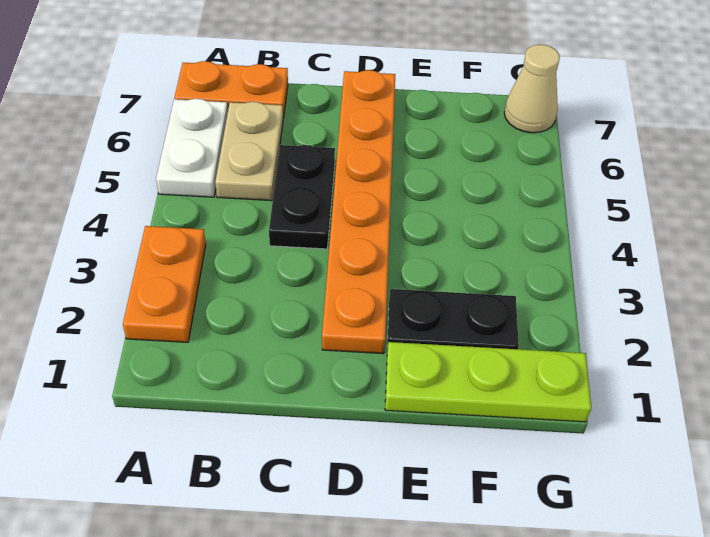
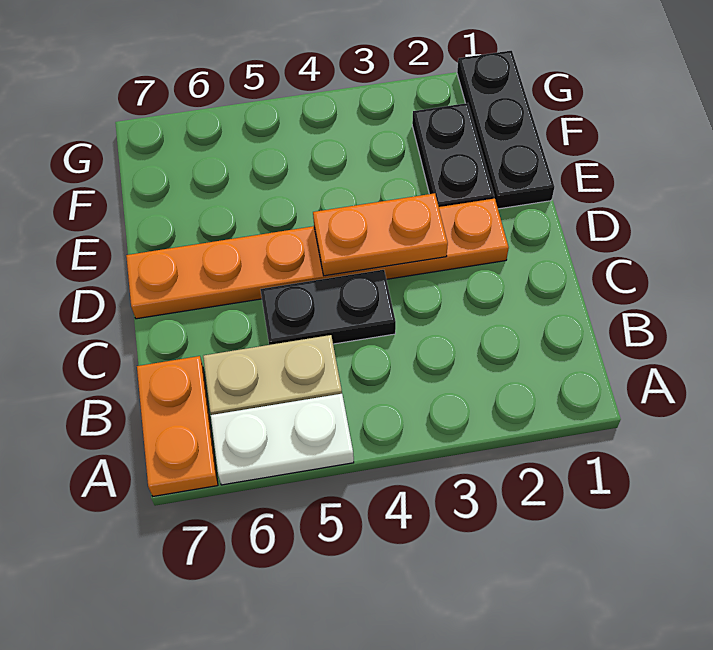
orange 1x2 plate [123,226,206,342] -> orange 1x2 plate moved to [313,193,448,276]
lime 1x3 plate [385,342,591,422] -> black 1x3 plate [457,51,555,209]
tan 1x1 cone [504,45,560,133] -> none

